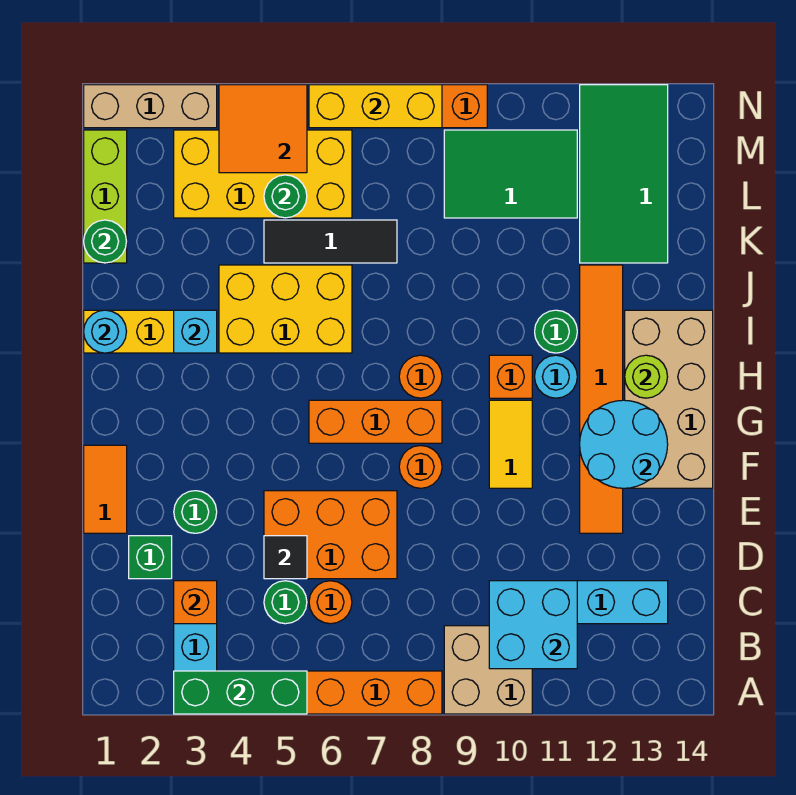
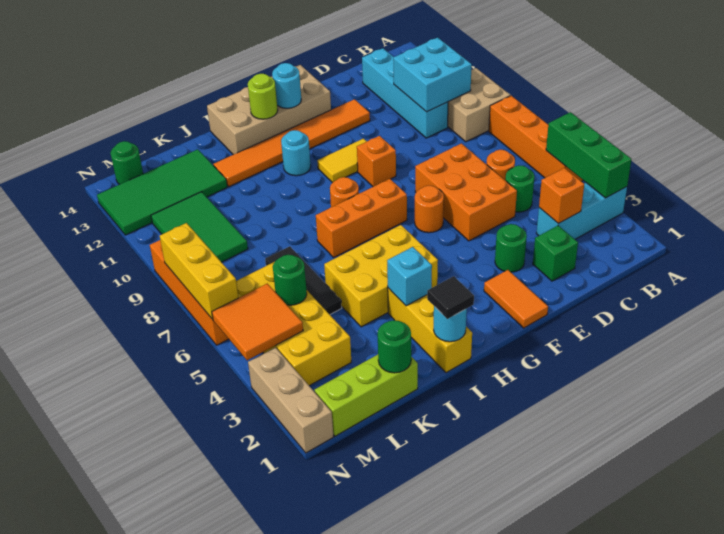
black 1x1 tile [264,536,307,579] -> black 1x1 tile moved to [427,276,474,319]
orange 1x2 tile [84,445,127,533] -> orange 1x2 tile turned to [484,270,548,328]
orange 1x1 round brick [399,446,442,488] -> orange 1x1 round brick moved to [415,185,444,233]
cyan 2x2 round brick [580,400,668,488] -> cyan 1x1 round brick [272,63,301,108]
orange 1x3 brick [309,400,442,443] -> orange 1x3 brick turned to [316,179,407,257]
orange 1x1 brick [489,355,532,398] -> orange 1x1 brick moved to [357,136,396,187]
yellow 2x3 brick [219,265,352,353] -> yellow 2x3 brick turned to [324,225,438,327]
green 1x1 round brick [535,310,577,353] -> green 1x1 round brick moved to [111,141,143,184]

